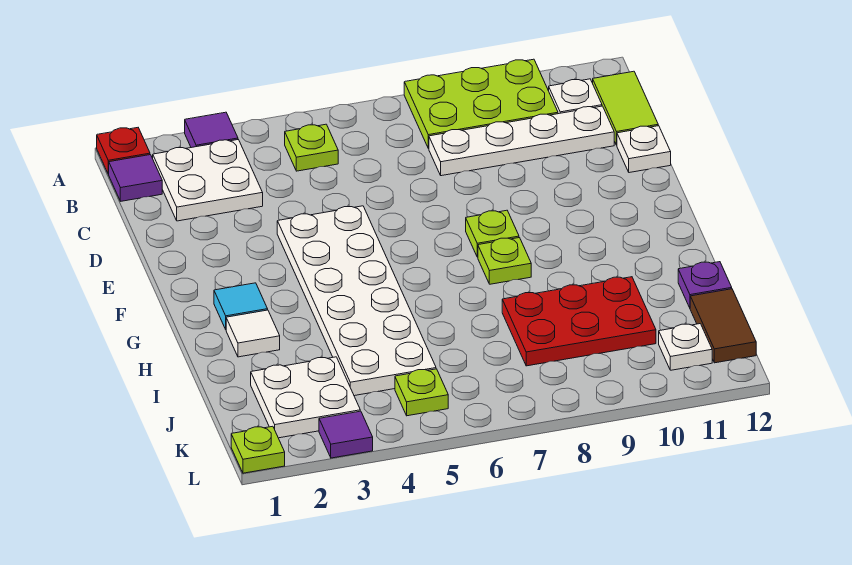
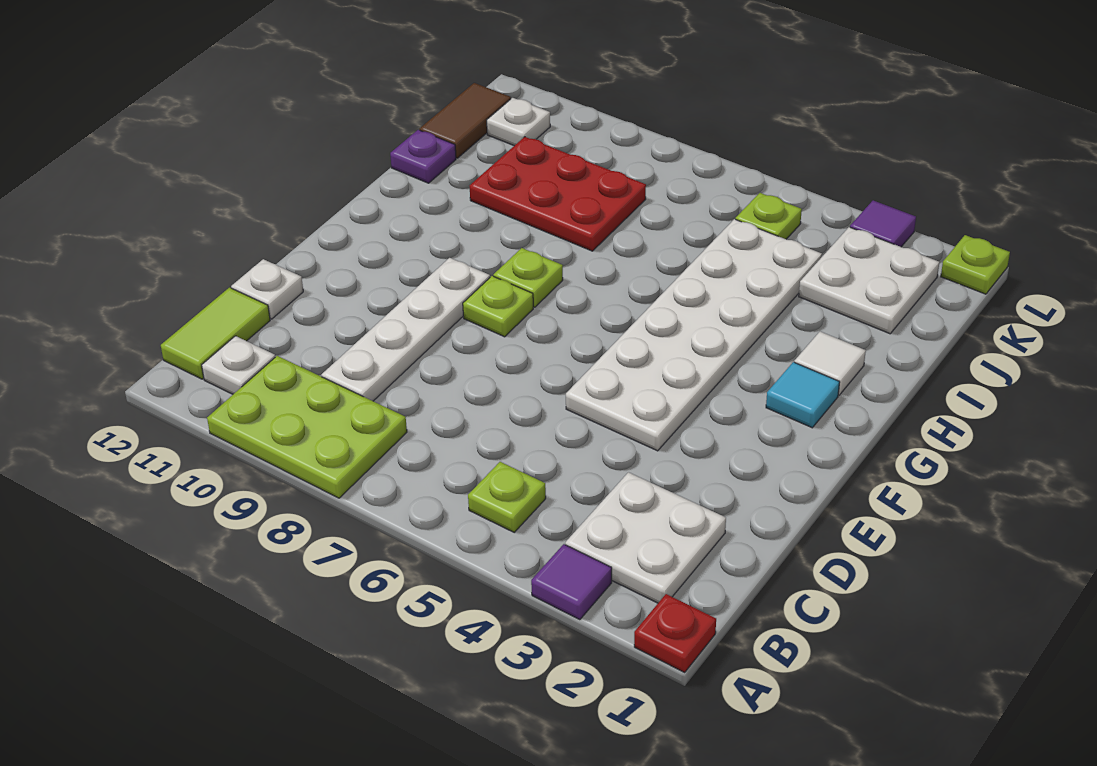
purple 1x1 tile [109,155,162,201] -> none
white 1x4 plate [429,106,614,176] -> white 1x4 plate turned to [321,258,490,401]

